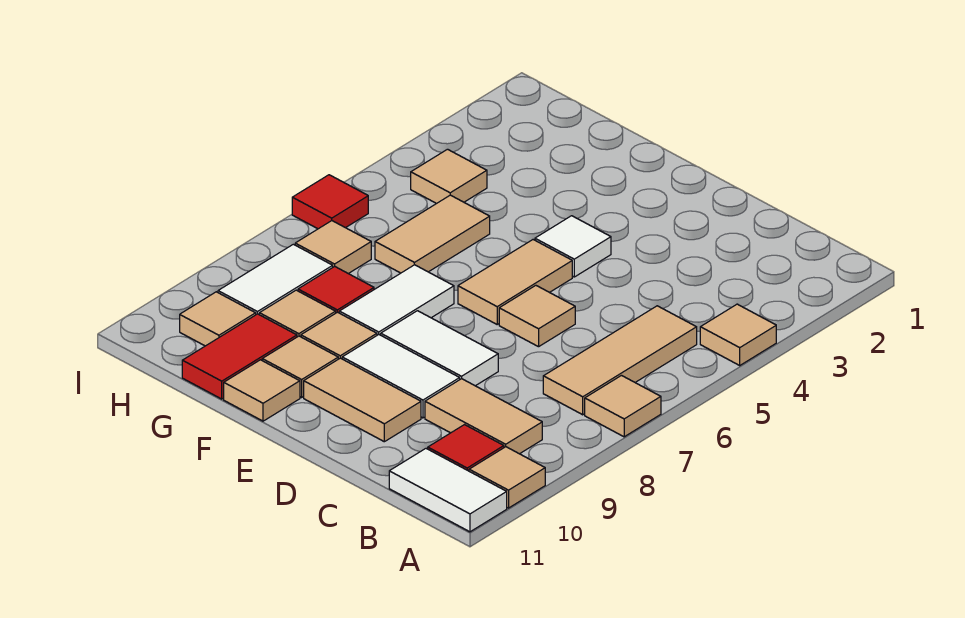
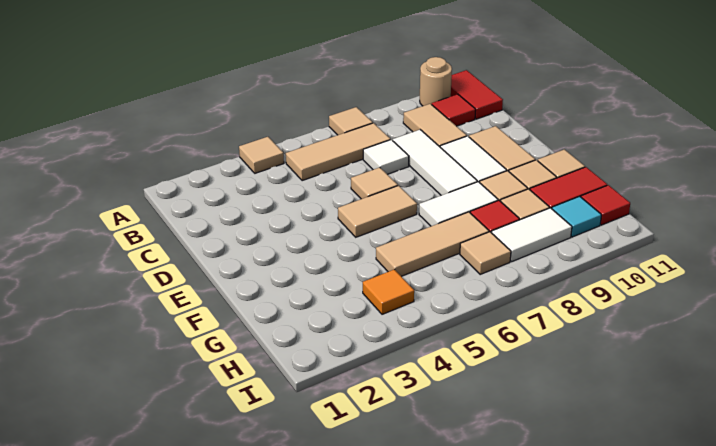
tan 1x1 tile [469,447,545,508] -> tan 1x1 round brick [420,57,452,106]
white 1x2 tile [389,449,507,532] -> red 1x2 tile [451,70,503,119]
white 1x2 tile [381,311,498,386] -> white 1x3 tile [393,130,477,195]
white 1x1 tile [535,216,611,277] -> white 1x1 tile moved to [363,140,409,174]
tan 1x2 tile [375,195,490,273] -> tan 1x3 tile [376,212,489,276]
tan 1x1 tile [411,149,487,204] -> orange 1x1 tile [363,269,414,314]
tan 1x1 tile [180,292,256,346] -> cyan 1x1 tile [552,196,601,237]
red 1x1 tile [292,175,368,229] -> red 1x1 tile moved to [581,185,630,225]

